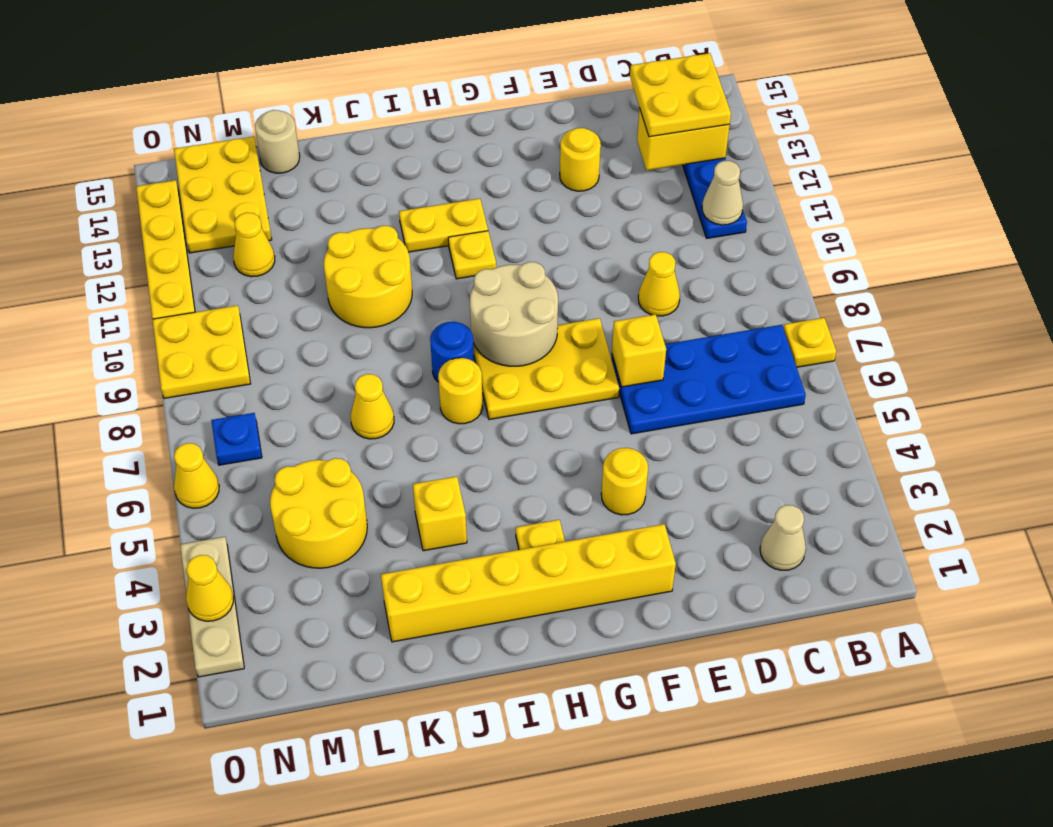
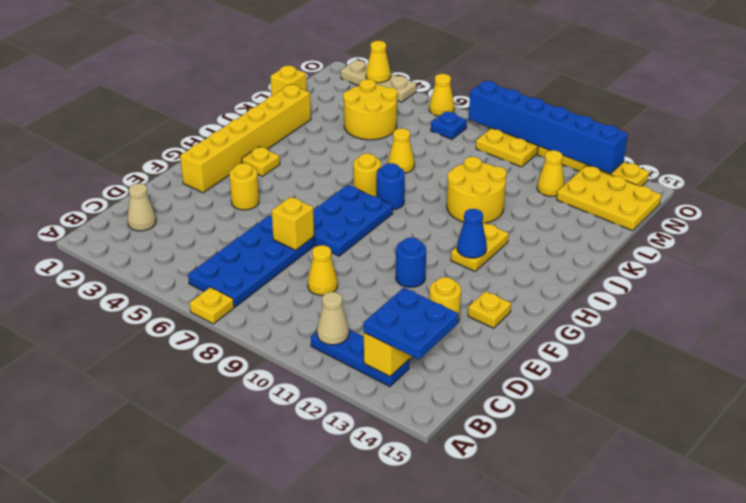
yellow 2x2 plate [630,53,731,137] -> blue 2x2 plate [364,288,459,359]
yellow 2x3 plate [473,318,619,419] -> blue 2x3 plate [313,185,393,256]
none -> blue 1x1 round brick [396,238,426,287]
tan 2x2 round brick [470,262,558,366] -> none
yellow 1x1 plate [448,231,496,279] -> yellow 1x1 plate moved to [468,291,511,328]
none -> blue 1x1 cone [457,209,487,258]
yellow 1x1 brick [413,476,467,551] -> yellow 1x1 brick moved to [270,66,307,96]
tan 1x1 round brick [255,110,300,173] -> none
none -> blue 1x6 brick [469,81,628,174]

